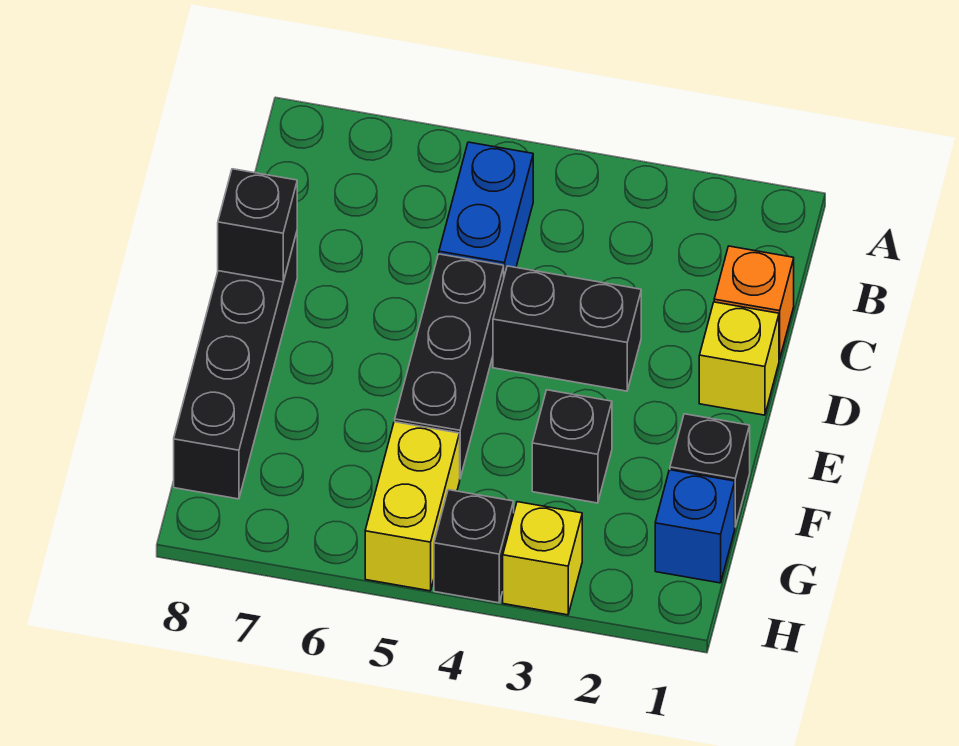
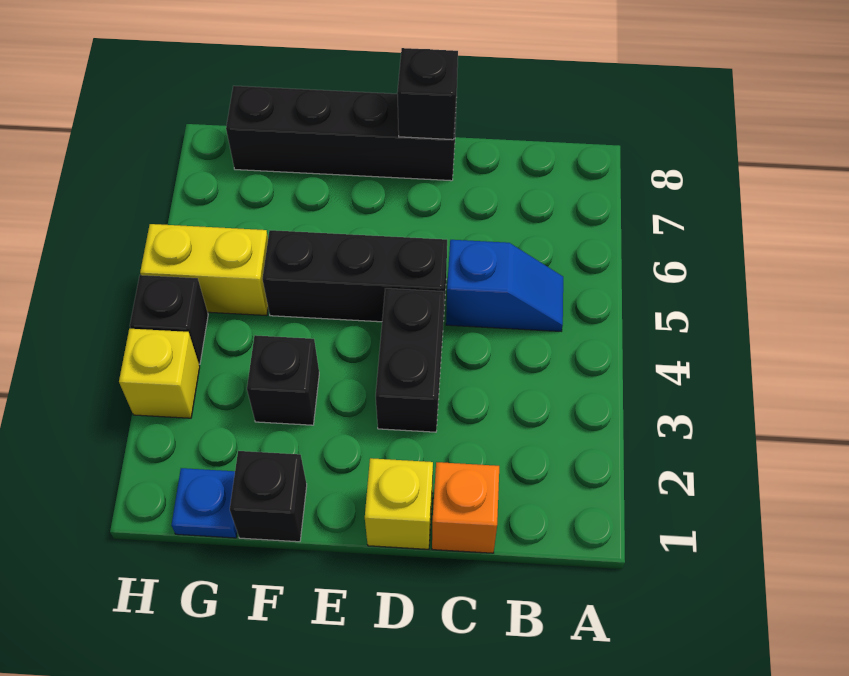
blue 1x2 brick [439,142,533,276] -> blue 1x2 slope [446,240,563,331]
blue 1x1 brick [655,470,735,583] -> blue 1x1 plate [172,468,237,538]

